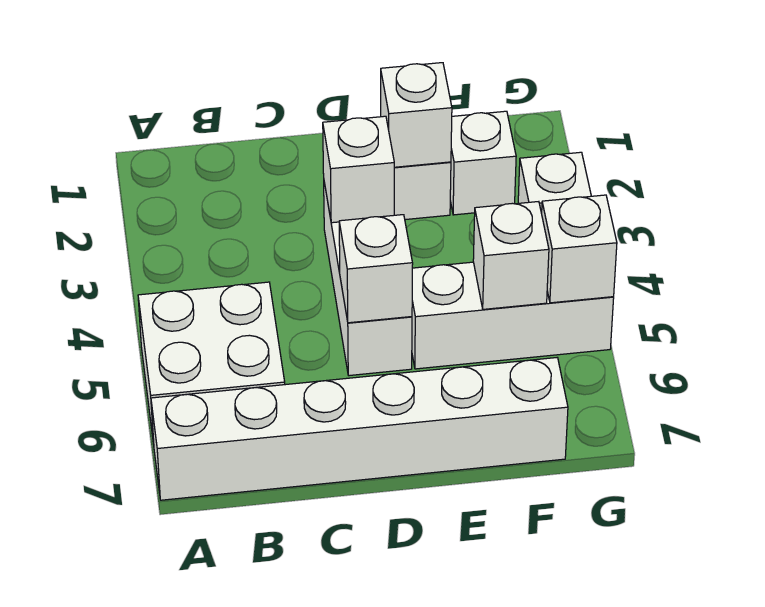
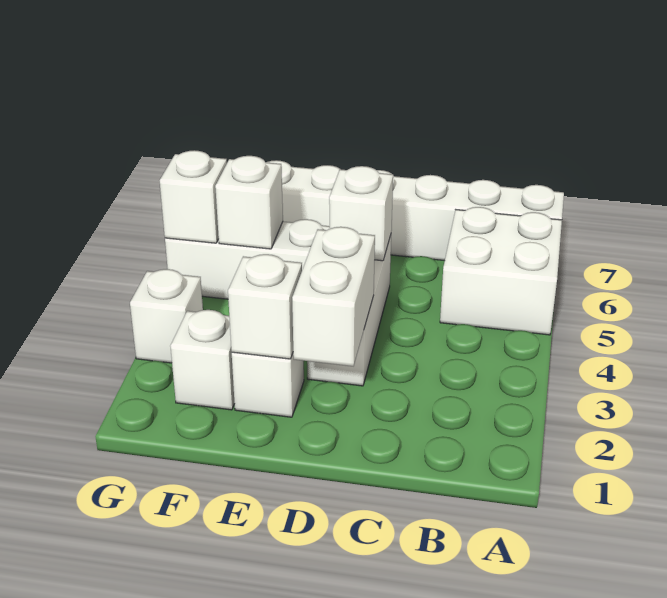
white 1x1 brick [323,116,394,223] -> white 1x2 brick [292,227,375,366]

